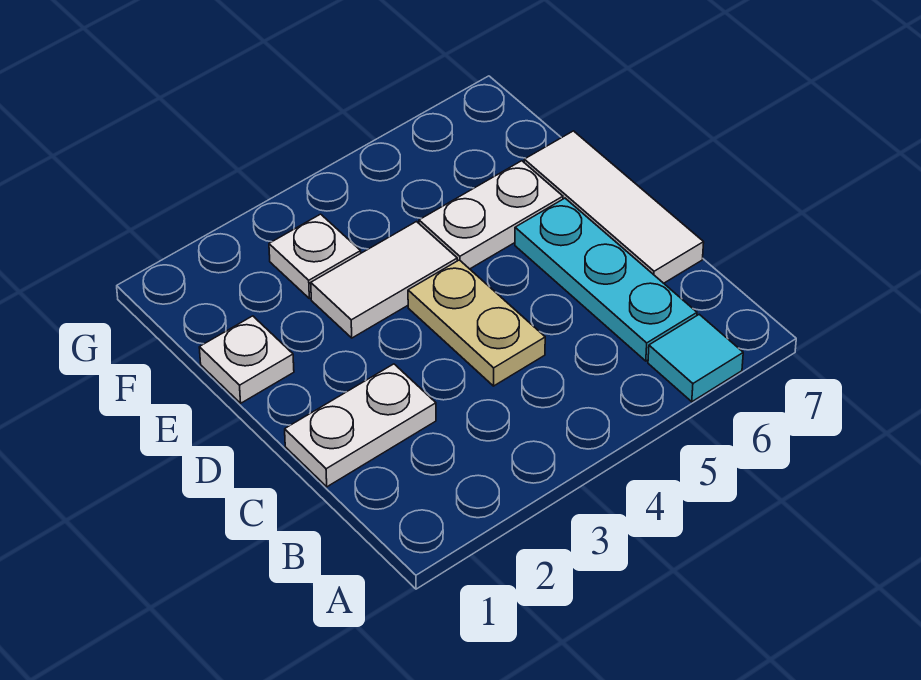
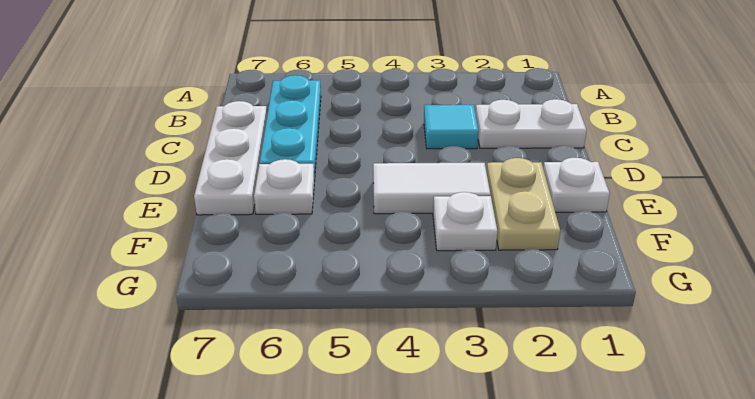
cyan 1x1 tile [648,314,743,402] -> cyan 1x1 tile moved to [424,105,479,149]
tan 1x2 plate [408,260,545,386] -> tan 1x2 plate moved to [486,158,560,250]
white 1x3 tile [524,131,704,283] -> white 1x3 plate [194,101,267,215]
white 1x2 plate [419,161,563,269] -> white 1x1 plate [254,159,314,214]

